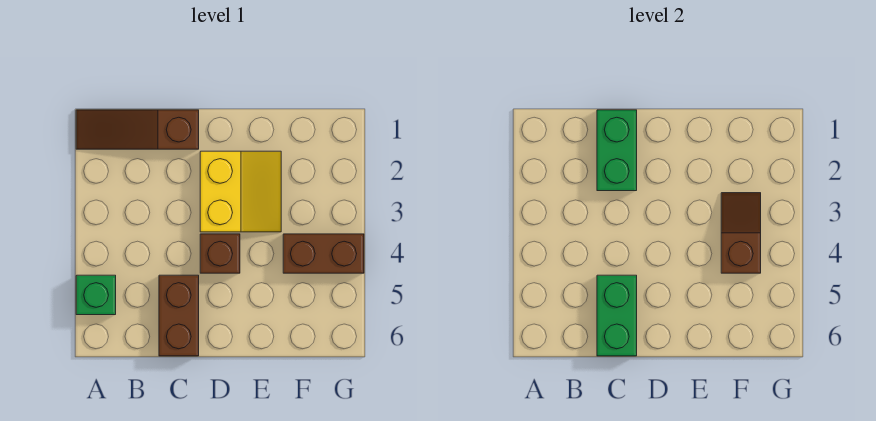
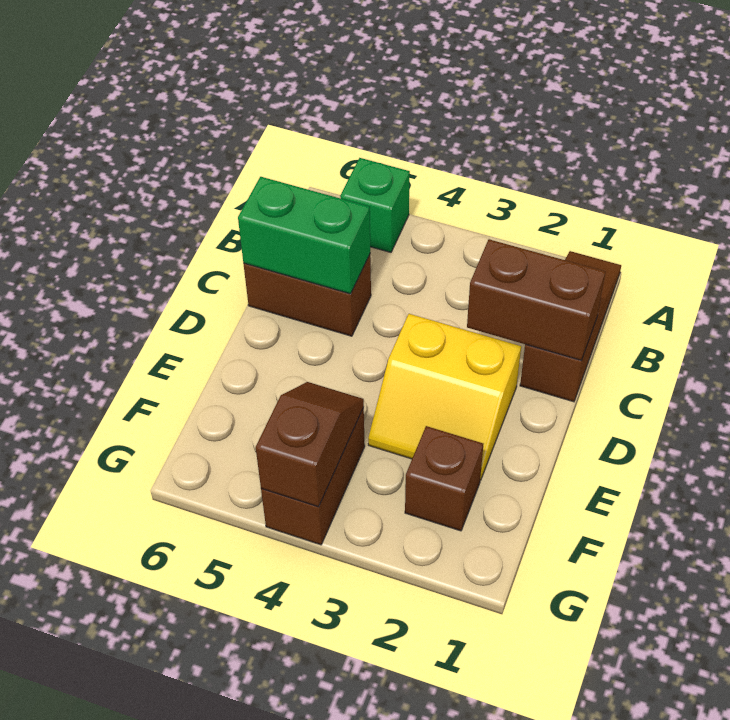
green 1x2 brick [597,110,637,191] -> brown 1x2 brick [467,239,605,360]
brown 1x1 brick [200,234,240,273] -> brown 1x1 brick moved to [405,426,483,531]
brown 1x2 slope [721,193,761,273] -> brown 1x2 slope turned to [256,382,364,507]

